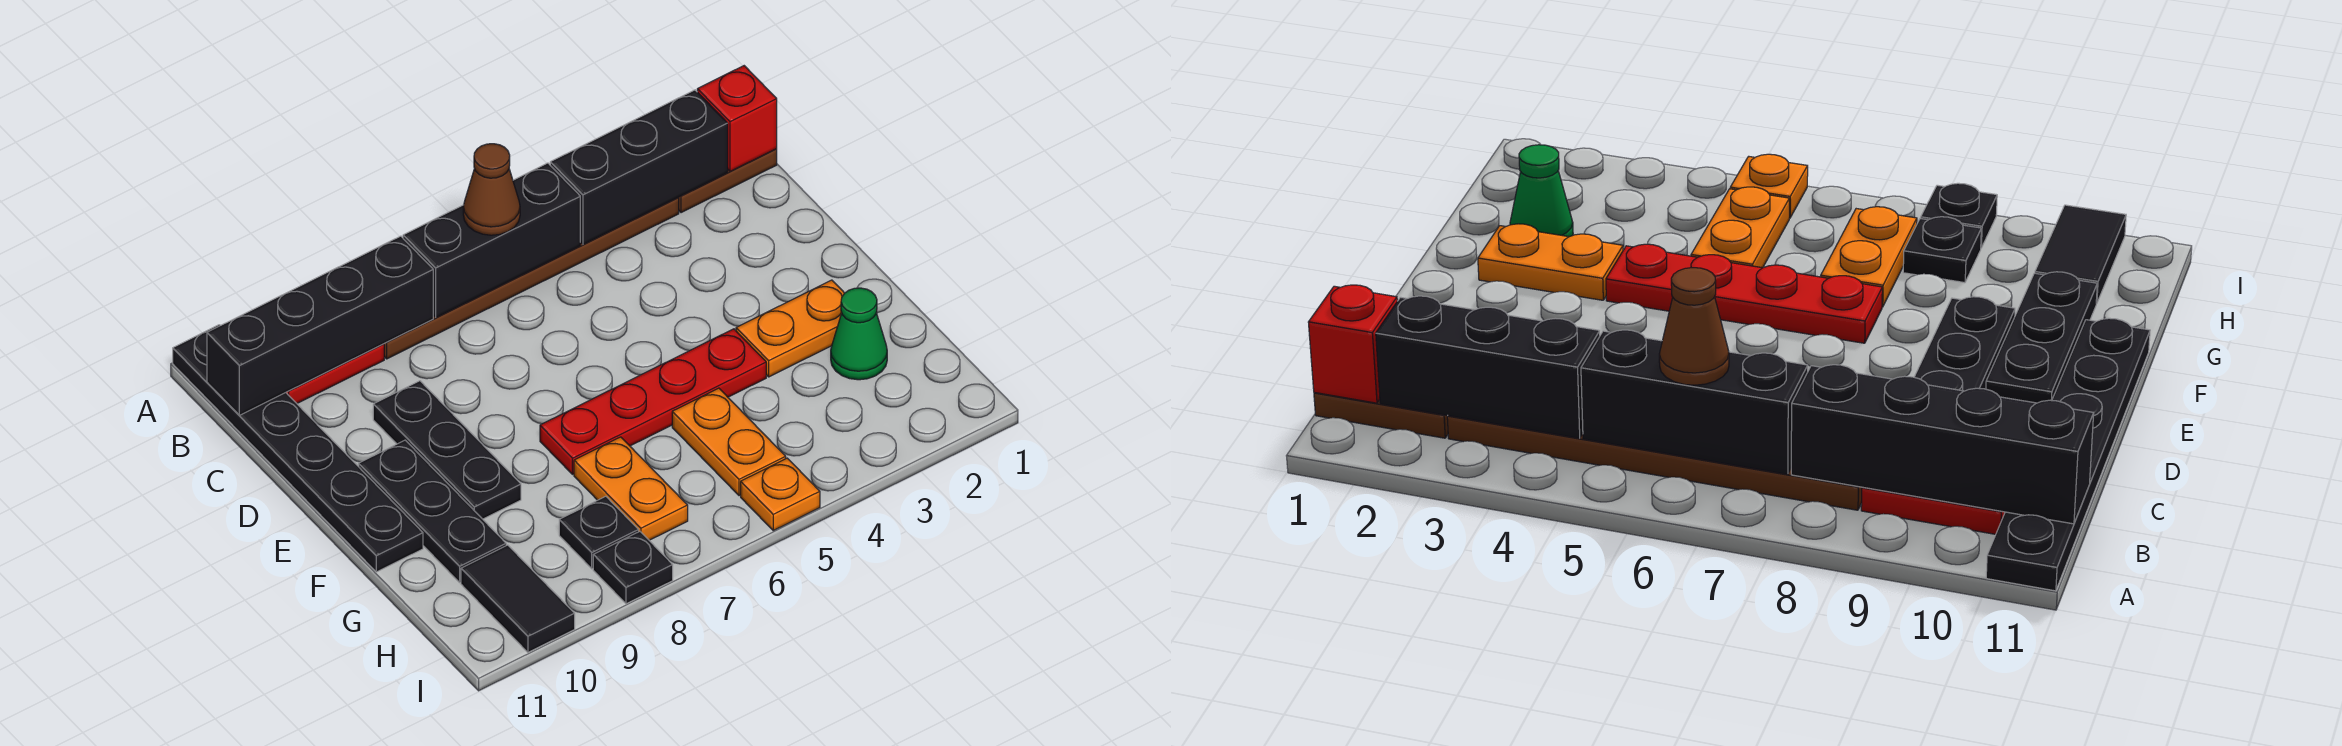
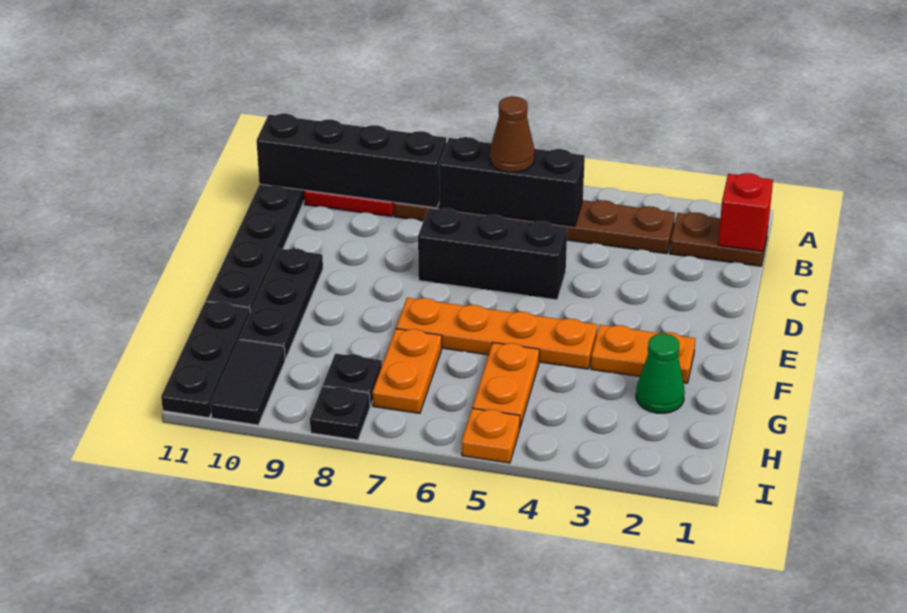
black 1x3 brick [550,90,728,245] -> black 1x3 brick moved to [418,208,567,300]
black 1x3 plate [373,381,521,519] -> black 1x3 plate moved to [161,301,250,418]
red 1x4 plate [540,329,766,474] -> orange 1x4 plate [396,298,597,369]

